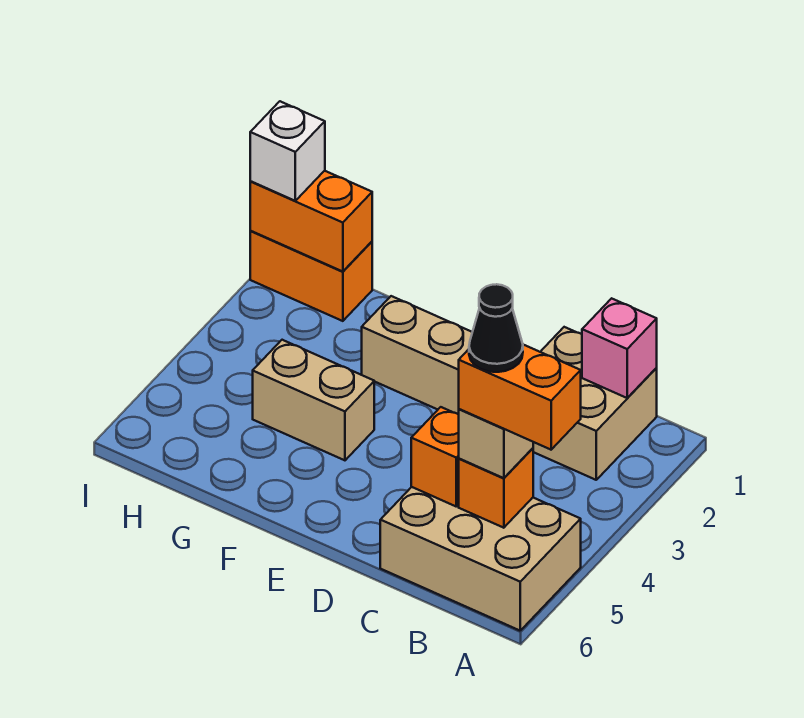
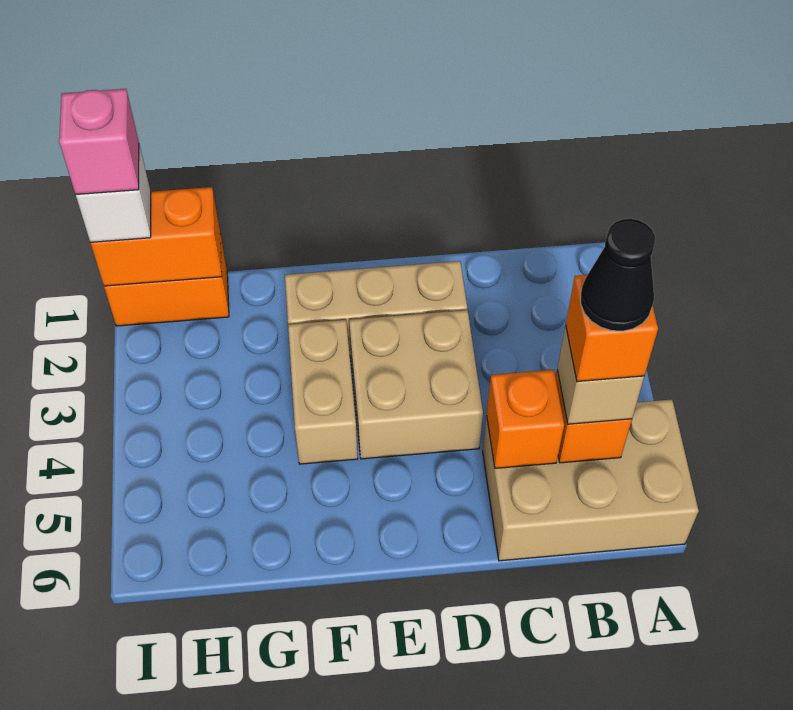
orange 1x2 brick [459,345,581,450] -> orange 1x1 brick [566,275,658,382]
tan 2x2 brick [533,327,657,480] -> tan 2x2 brick moved to [349,310,483,459]
pink 1x1 brick [582,298,657,398] -> pink 1x1 brick moved to [59,89,139,195]
tan 1x2 brick [253,340,374,460] -> tan 1x2 brick turned to [288,320,358,464]

